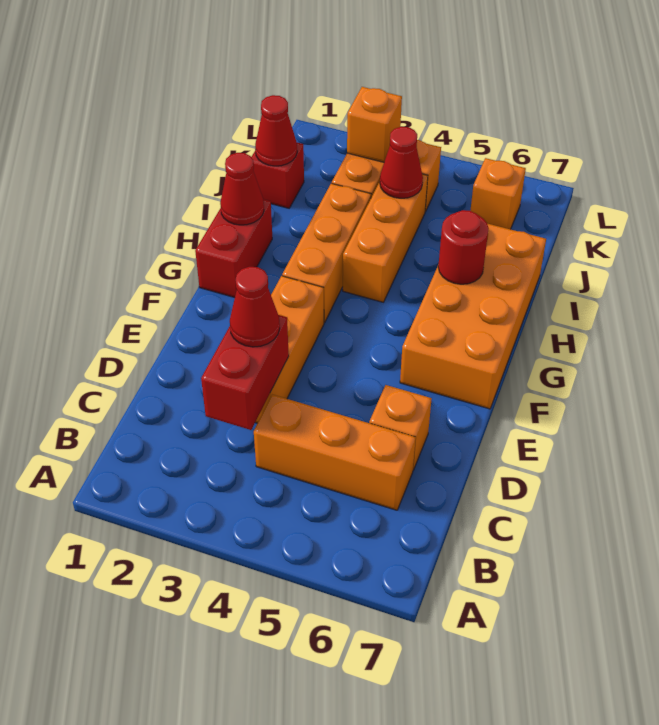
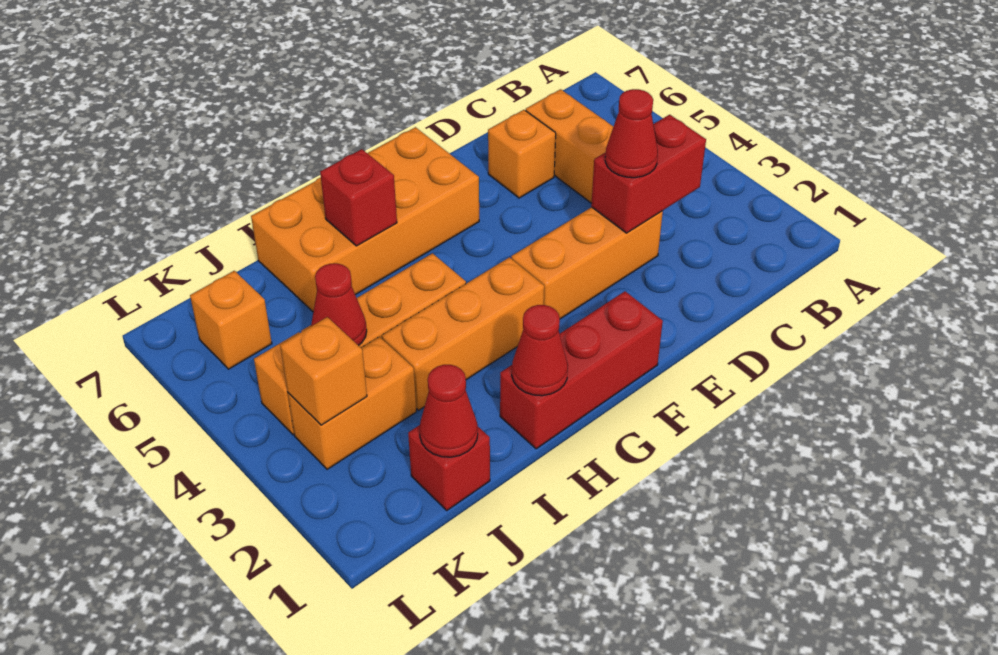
red 1x2 brick [195,199,272,298] -> red 1x3 brick [500,291,663,449]
red 1x1 round brick [438,210,489,284] -> red 1x1 brick [320,149,397,246]

